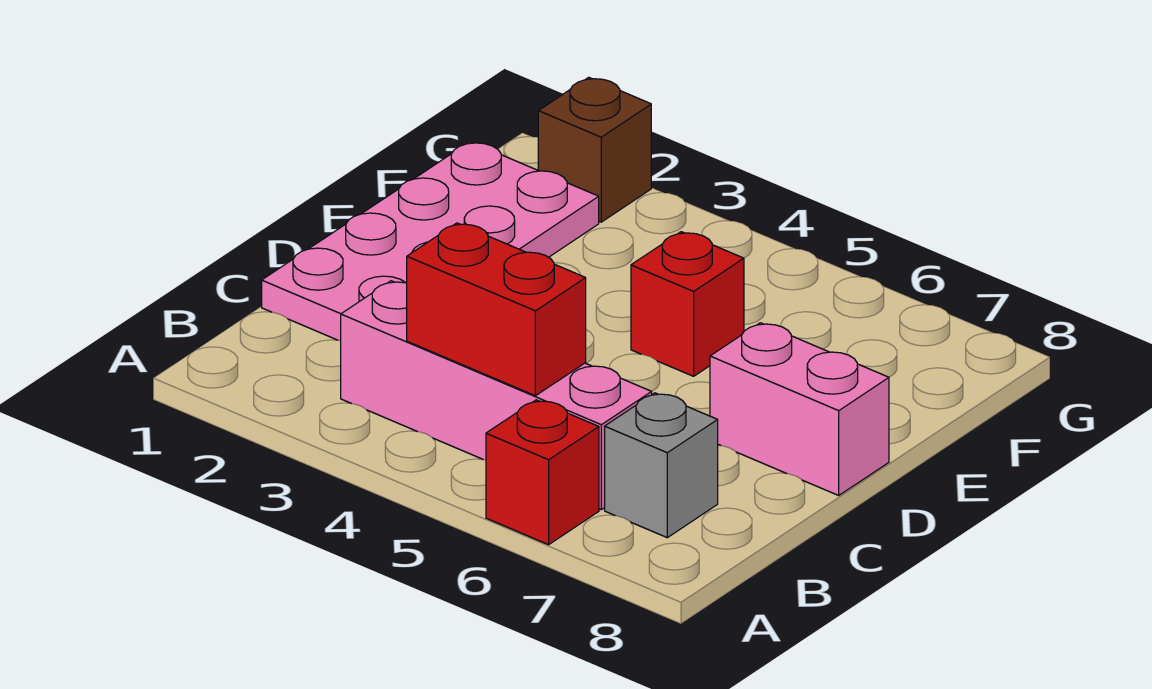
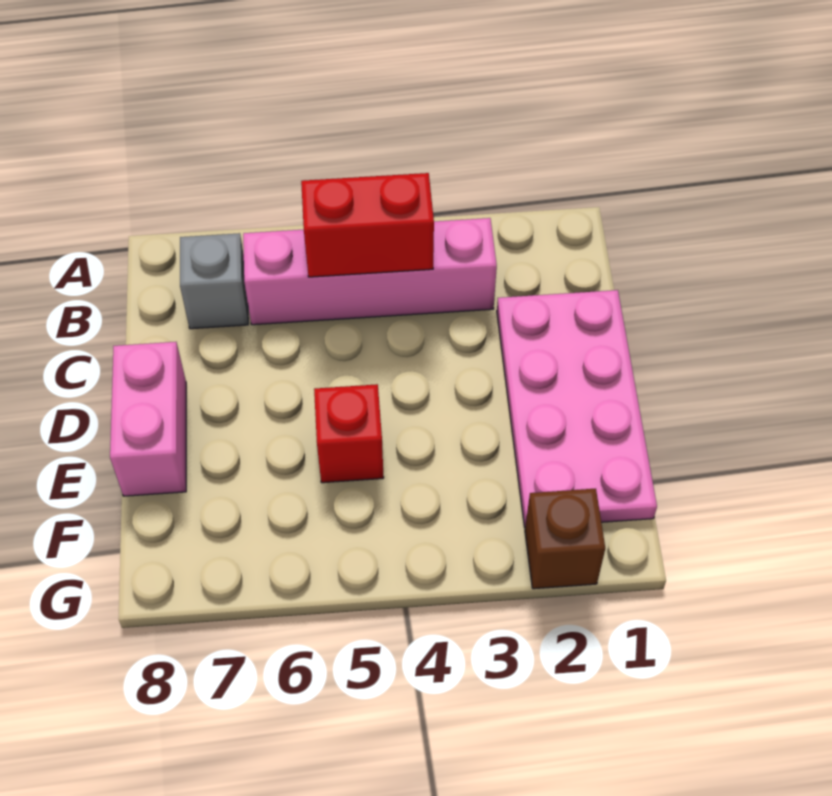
red 1x1 brick [486,400,599,545] -> none
pink 1x2 brick [710,323,889,495] -> pink 1x2 brick turned to [110,342,186,496]

